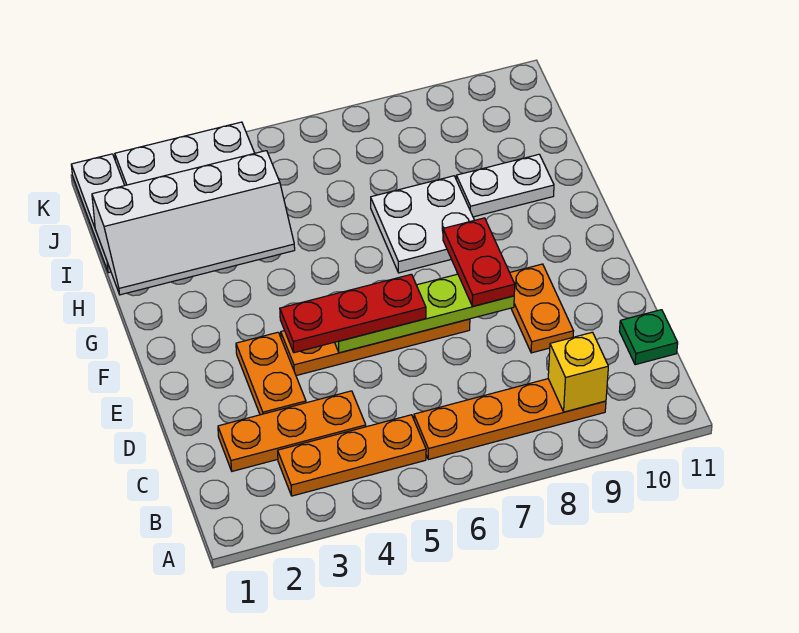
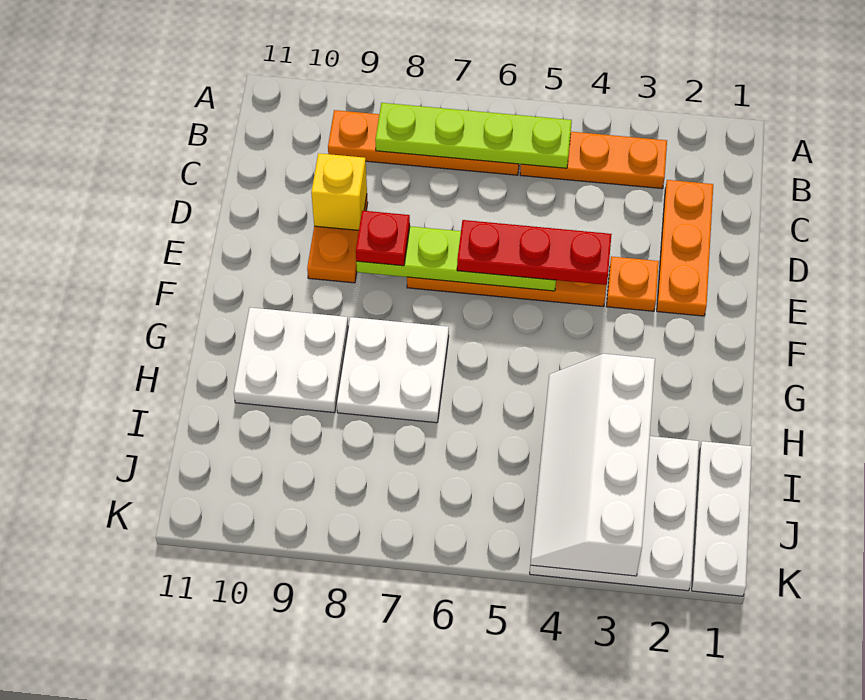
none -> lime 1x4 plate [375,103,572,168]
yellow 1x1 brick [548,332,608,412] -> yellow 1x1 brick moved to [311,153,367,230]
orange 1x3 plate [218,391,366,471] -> orange 1x3 plate turned to [657,180,713,316]
green 1x1 plate [619,310,678,365] -> none
orange 1x2 plate [236,332,306,415] -> orange 1x1 plate [606,256,659,311]
red 1x2 plate [443,218,515,306] -> red 1x1 plate [356,211,410,266]
white 2x4 slope [92,151,295,295] -> white 2x4 slope turned to [530,354,655,576]
white 1x2 plate [456,154,554,217] -> white 2x2 plate [234,308,348,413]

